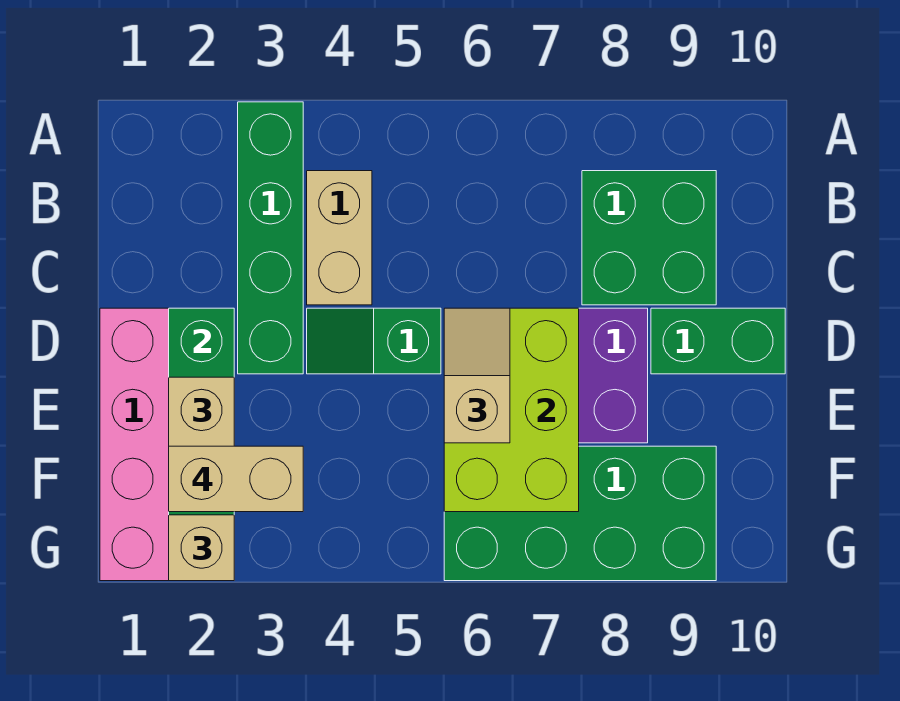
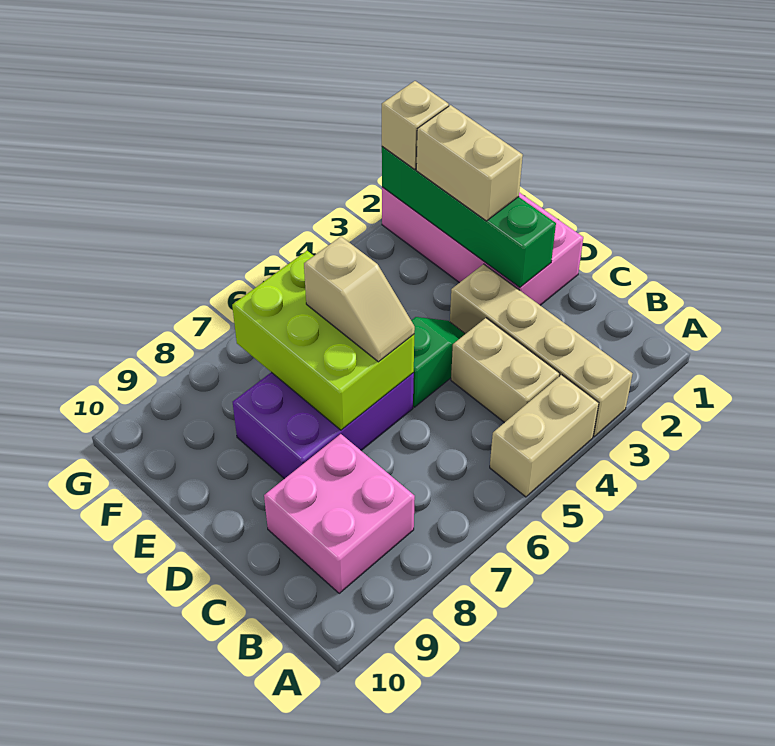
green 1x4 brick [238,102,303,374] -> tan 1x4 brick [450,264,632,437]
green 2x2 brick [582,171,716,305] -> pink 2x2 brick [264,434,415,593]
green 1x2 brick [651,308,785,374] -> none
tan 1x2 brick [169,446,303,512] -> tan 1x2 brick moved to [490,375,599,497]
green 2x4 brick [444,446,716,581] -> none

